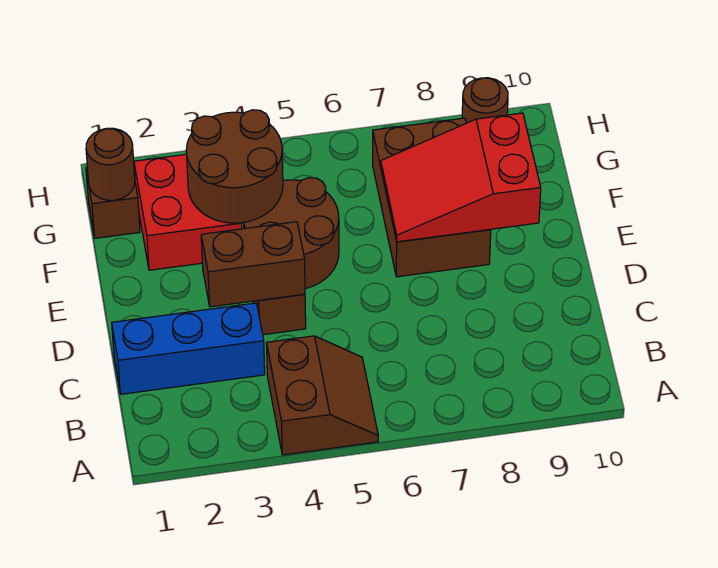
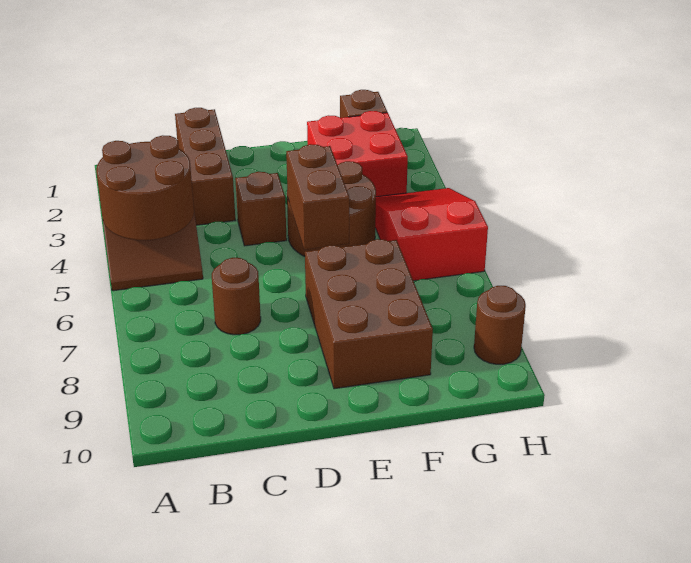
blue 1x3 brick [112,303,265,394] -> brown 1x3 brick [175,108,235,225]
brown 1x2 brick [201,222,305,307] -> brown 1x2 brick moved to [286,144,349,250]
brown 2x3 brick [373,118,491,277] -> brown 2x3 brick turned to [305,239,433,389]
red 2x3 slope [381,113,541,242] -> red 2x3 slope moved to [375,188,488,281]
brown 2x2 round brick [186,110,283,223] -> brown 2x2 round brick moved to [96,135,194,240]
brown 1x1 round brick [86,128,135,200] -> brown 1x1 round brick moved to [212,258,261,335]

